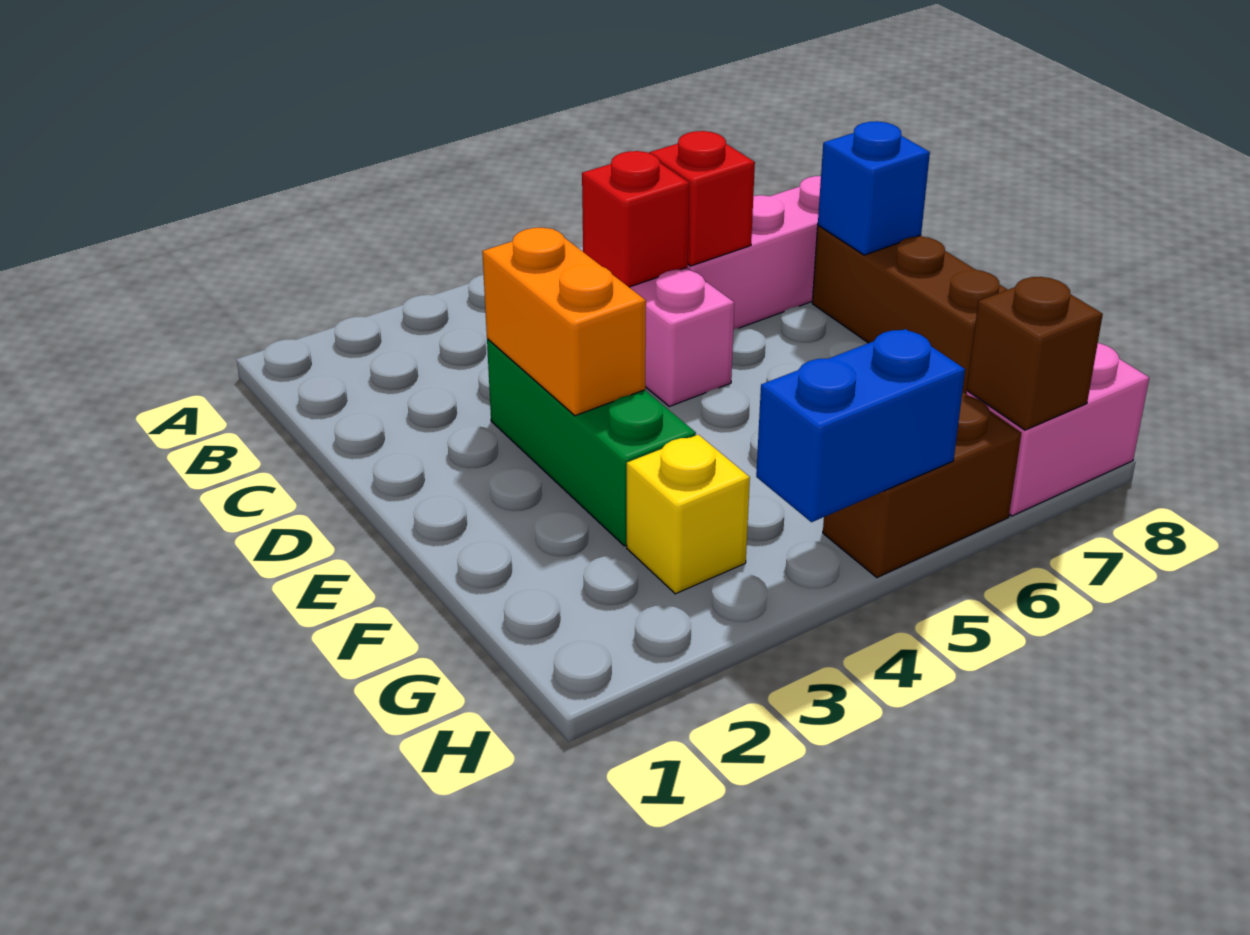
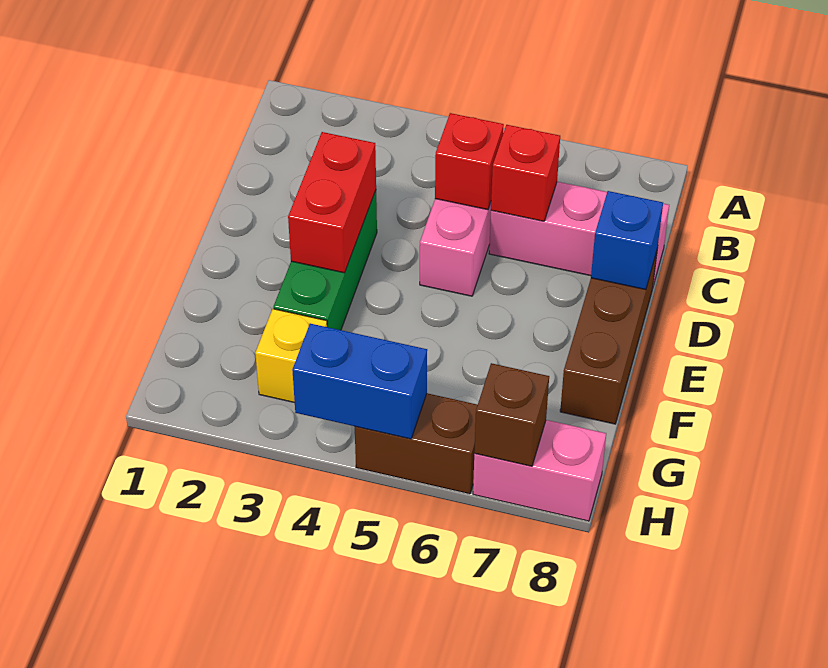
orange 1x2 brick [482,228,646,416] -> red 1x2 brick [288,132,376,273]

